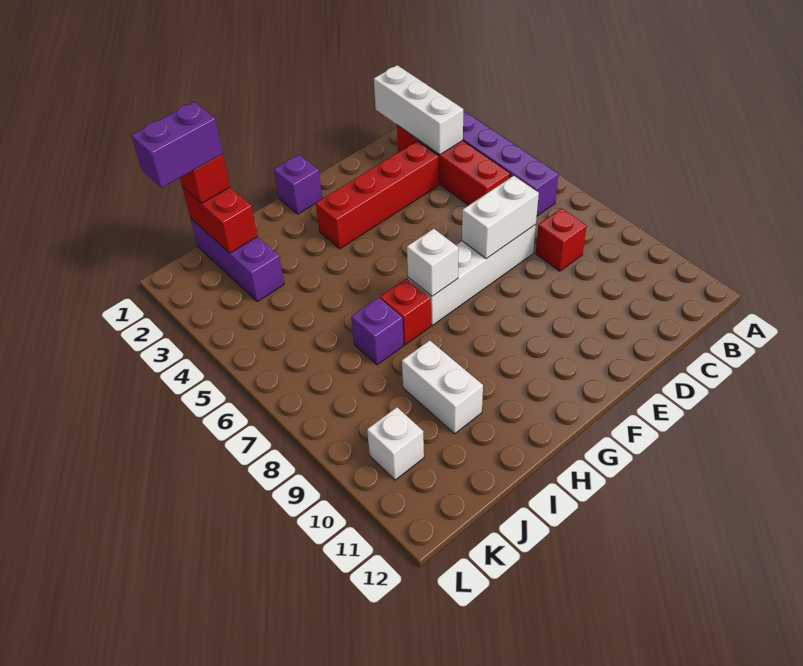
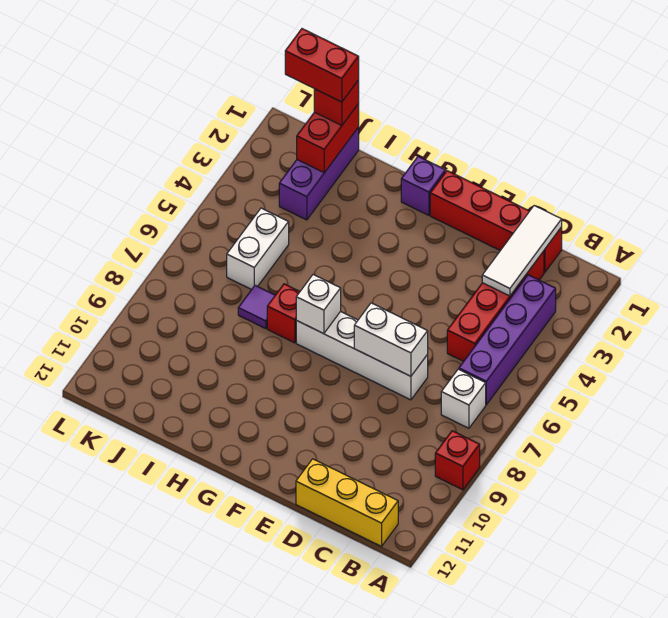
none -> yellow 1x3 brick [296,459,398,546]
white 1x3 brick [374,65,463,155] -> white 1x3 tile [482,206,562,296]
red 1x1 brick [536,208,587,271] -> red 1x1 brick moved to [435,431,480,490]
red 1x4 brick [316,141,439,249] -> red 1x4 brick moved to [430,171,562,272]
purple 1x1 brick [351,298,404,365] -> purple 1x1 tile [238,285,275,329]
white 1x2 brick [402,340,483,434] -> white 1x2 brick moved to [227,208,289,290]
purple 1x2 brick [132,102,223,188] -> red 1x2 brick [285,29,359,102]
white 1x1 brick [367,407,424,480] -> white 1x1 brick moved to [441,369,486,428]

